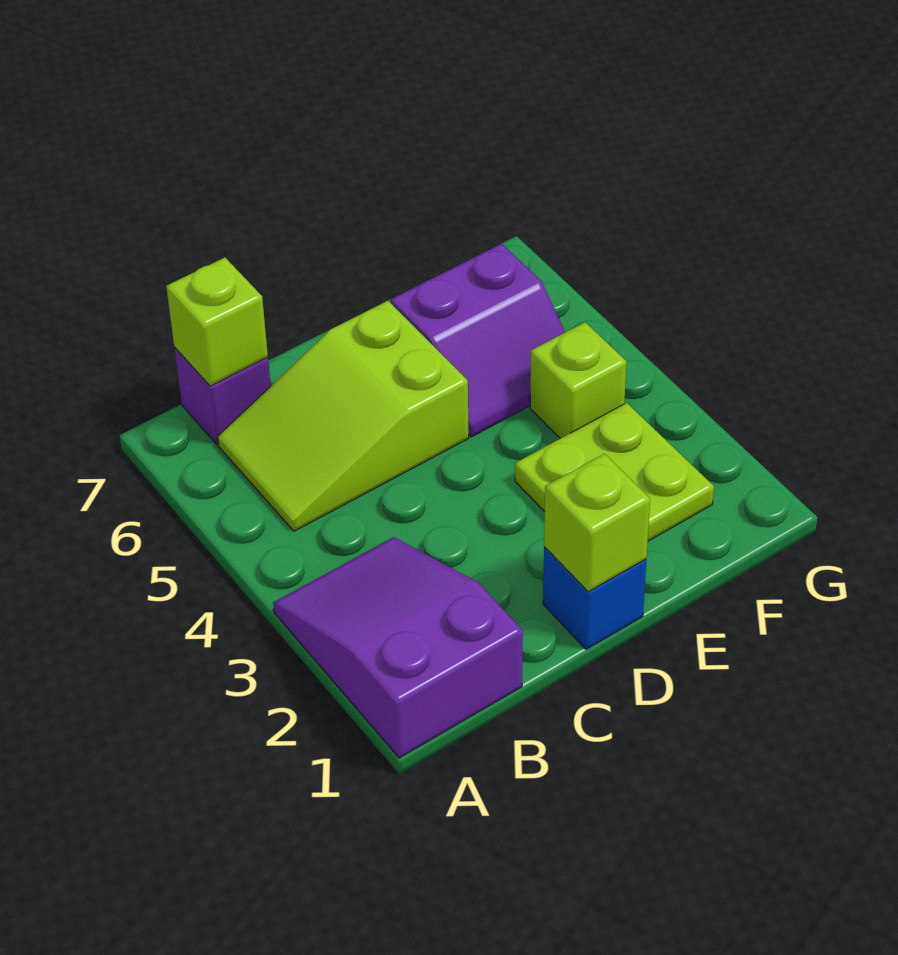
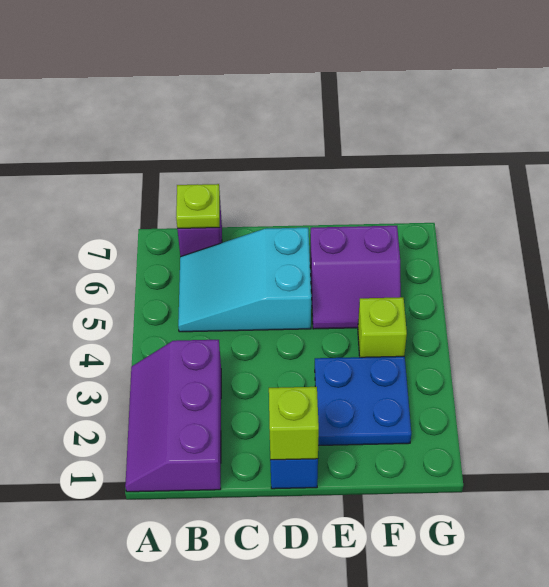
purple 2x3 slope [273,537,523,758] -> purple 2x3 slope turned to [125,340,221,492]
lime 2x3 slope [218,301,469,531] -> cyan 2x3 slope [178,228,311,332]
lime 1x1 brick [166,258,268,386] -> lime 1x1 plate [176,184,220,228]
lime 2x2 plate [515,403,714,541] -> blue 2x2 plate [315,356,411,445]

